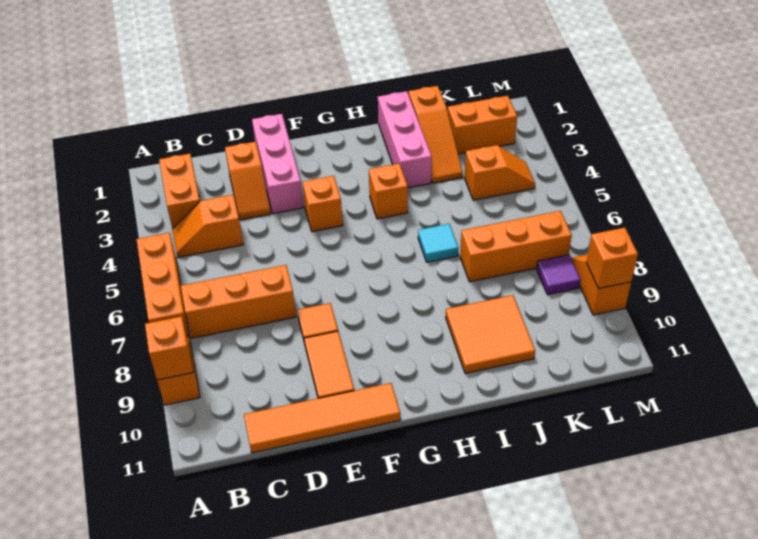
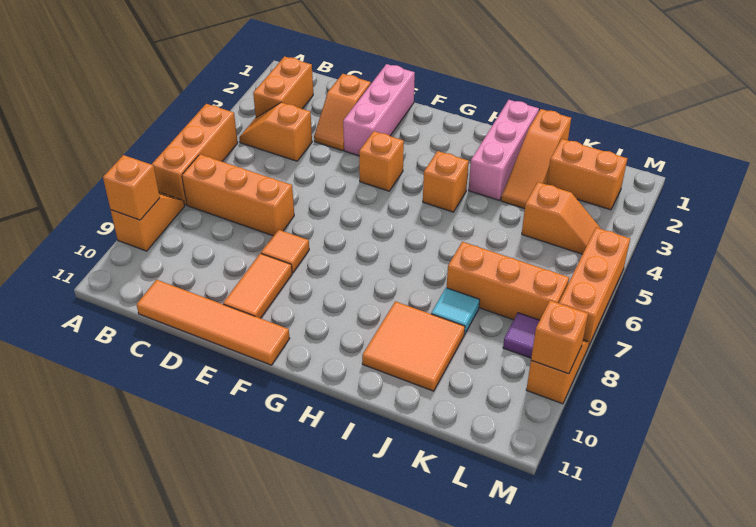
cyan 1x1 tile [418,224,458,262] -> cyan 1x1 tile moved to [431,288,480,334]
none -> orange 1x3 brick [559,228,630,345]

